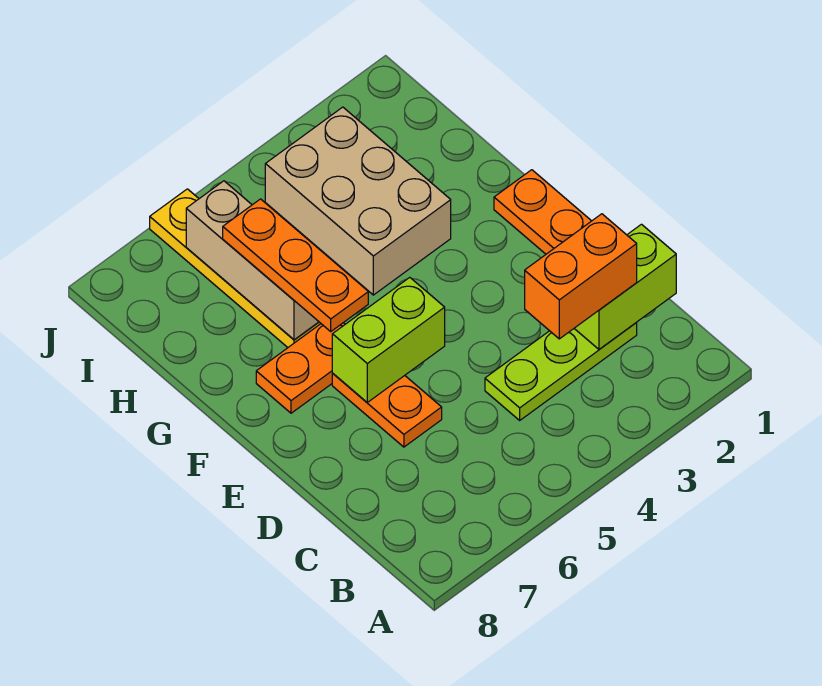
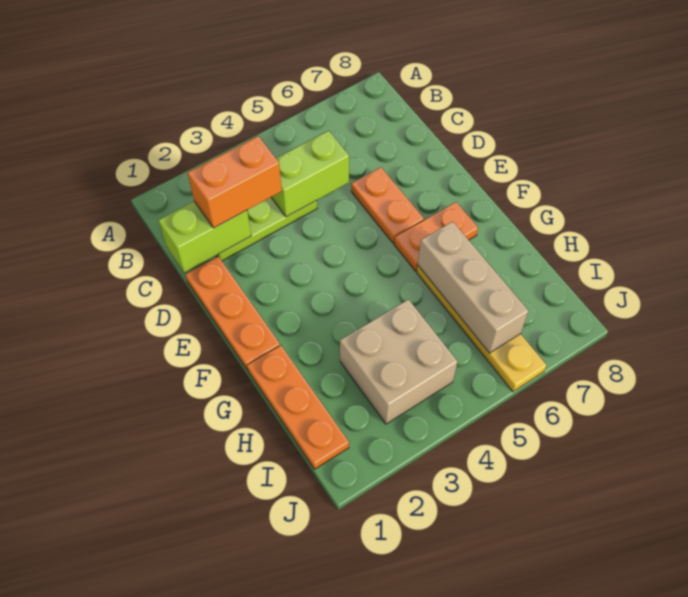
lime 1x2 brick [332,277,445,402] -> lime 1x2 brick moved to [271,131,349,217]
orange 1x3 plate [223,199,368,331] -> orange 1x3 plate moved to [247,345,349,469]
tan 2x3 brick [265,107,451,295] -> tan 2x2 brick [340,299,457,424]

